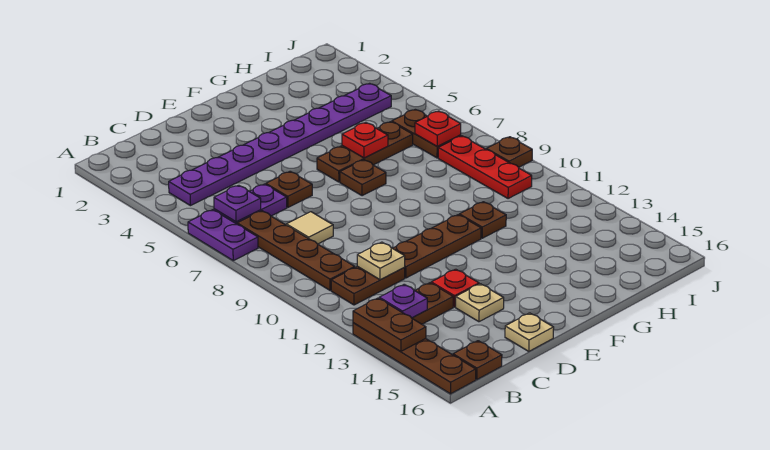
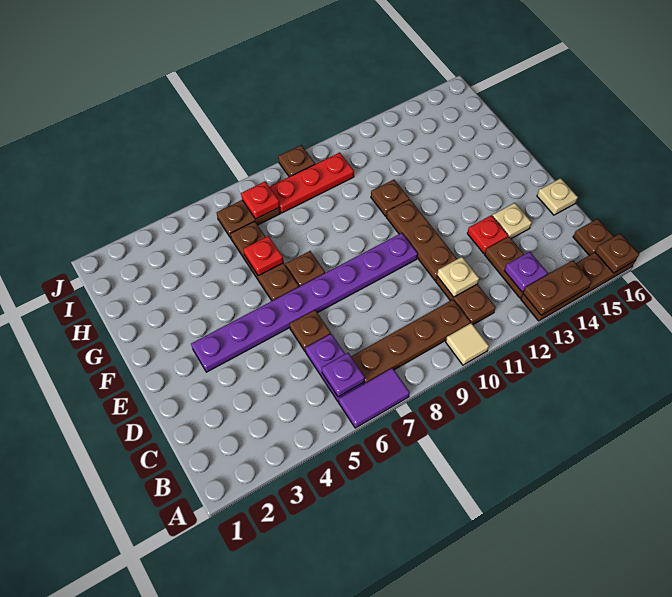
purple 1x2 plate [188,210,258,261] -> purple 1x2 tile [339,368,410,428]
none -> brown 1x1 plate [595,233,639,273]
purple 1x8 plate [169,83,391,206] -> purple 1x8 plate turned to [191,233,418,372]
tan 1x1 tile [286,212,333,244] -> tan 1x1 tile moved to [446,323,489,365]

